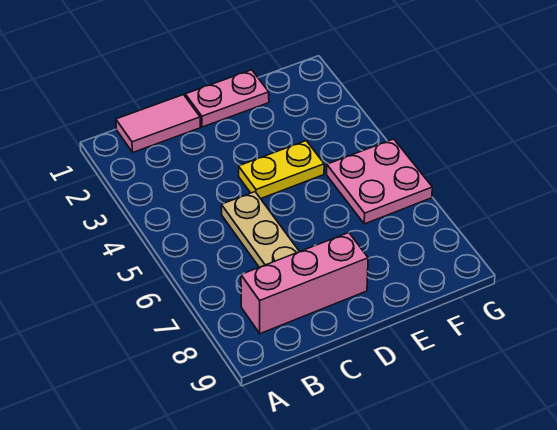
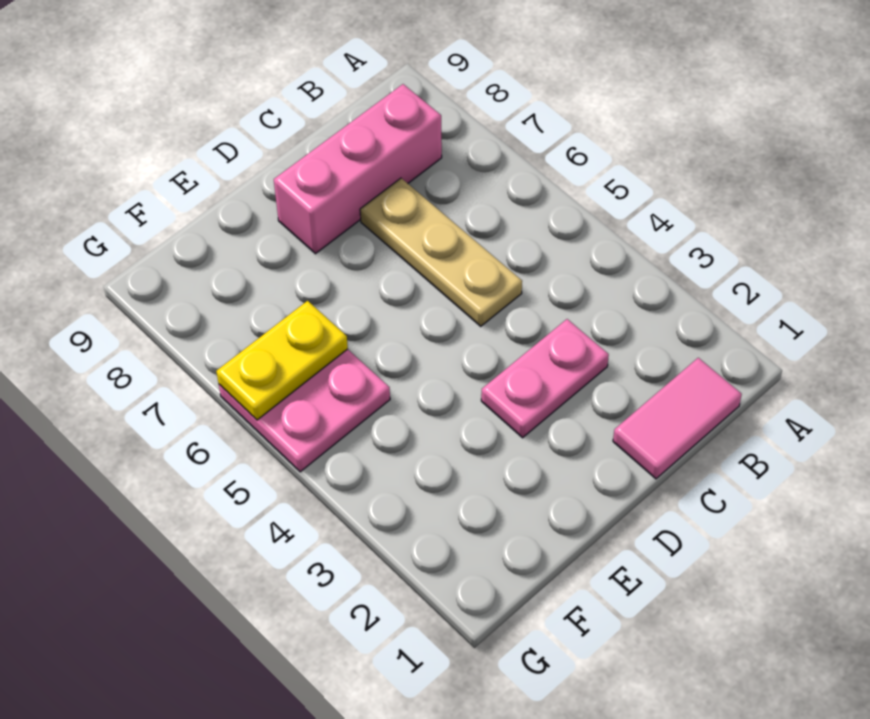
pink 1x2 plate [185,70,269,127] -> pink 1x2 plate moved to [481,319,609,438]
yellow 1x2 plate [239,141,324,199] -> yellow 1x2 plate moved to [216,301,348,420]

